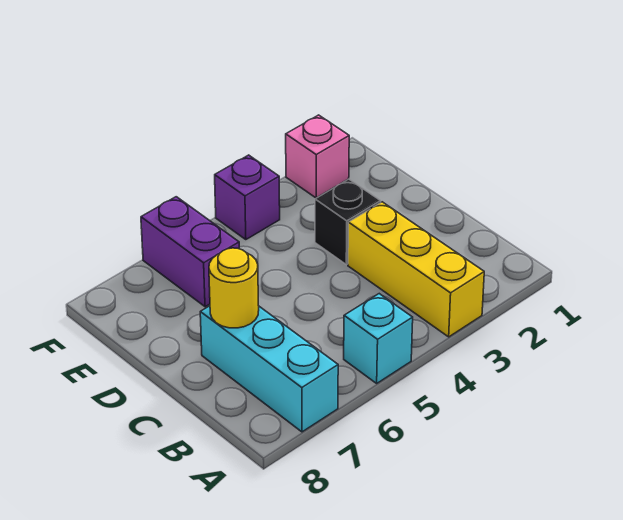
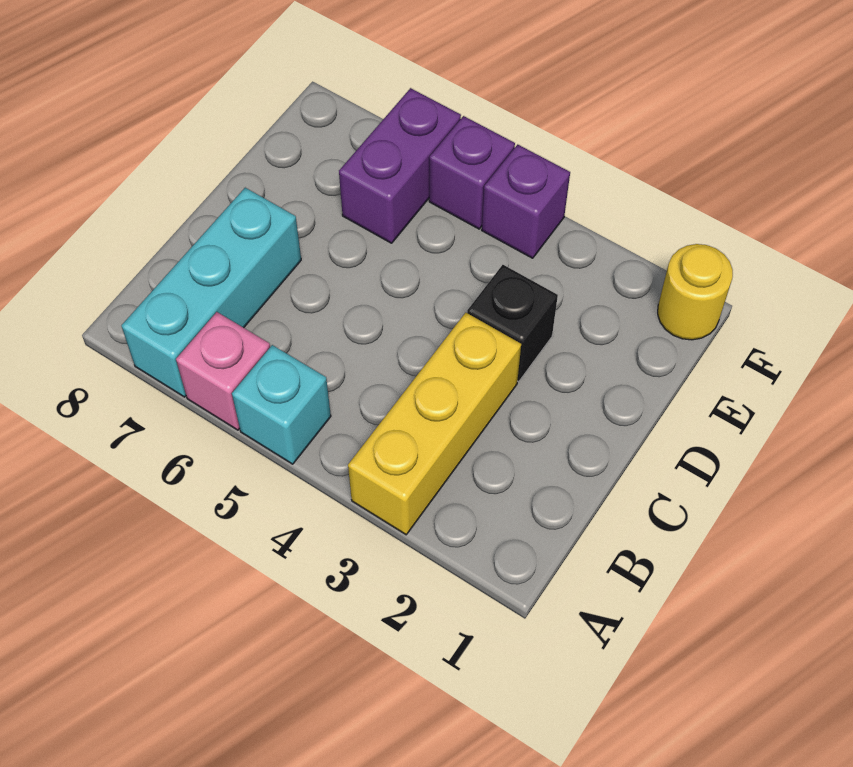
yellow 1x1 round brick [209,248,259,328] -> yellow 1x1 round brick moved to [658,244,733,340]
pink 1x1 brick [286,115,349,198] -> pink 1x1 brick moved to [176,312,270,430]
none -> purple 1x1 brick [429,116,515,229]

